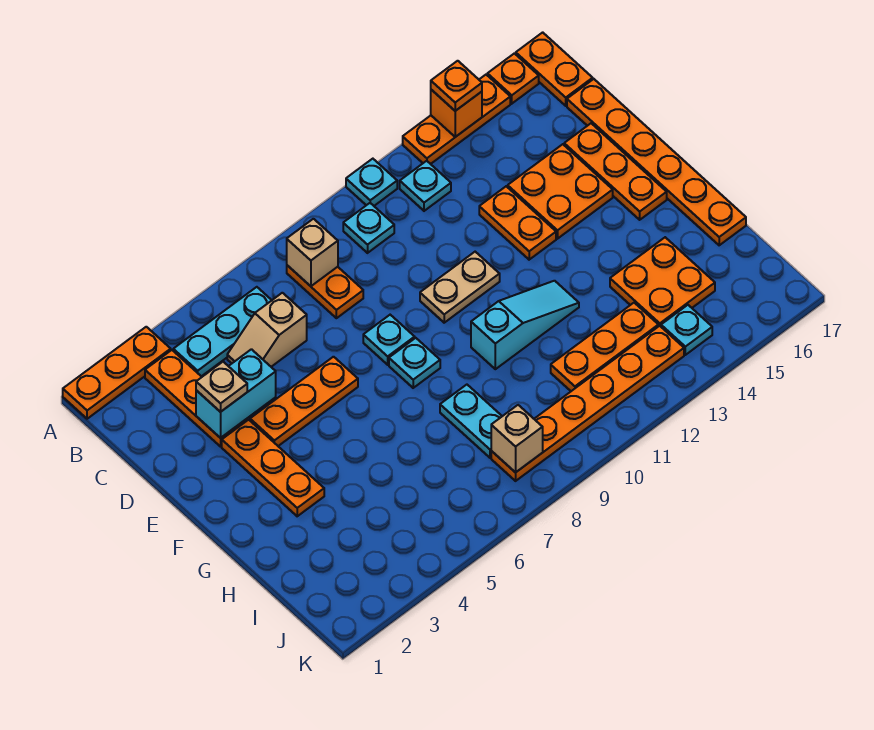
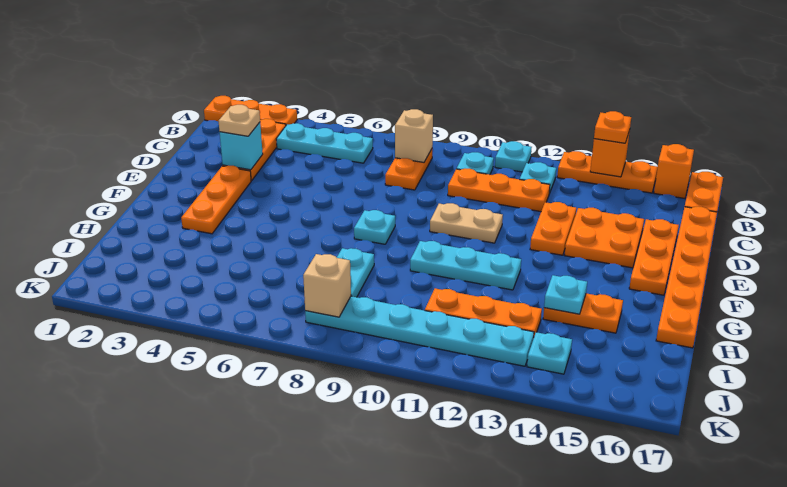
orange 1x1 plate [487,53,539,104] -> orange 1x1 brick [654,144,694,198]
tan 1x2 slope [227,293,307,367] -> none
cyan 1x2 brick [196,349,276,438] -> cyan 1x1 brick [220,122,263,170]
orange 1x3 plate [250,357,358,446] -> orange 1x3 plate moved to [448,169,550,212]
cyan 1x1 plate [363,315,415,365] -> cyan 1x1 plate moved to [544,275,587,314]
cyan 1x3 slope [471,281,579,369] -> cyan 1x3 plate [410,241,521,290]
orange 2x2 plate [610,237,715,326] -> orange 1x2 plate [543,293,623,333]
orange 1x6 plate [491,326,684,481] -> cyan 1x6 plate [305,296,534,366]

